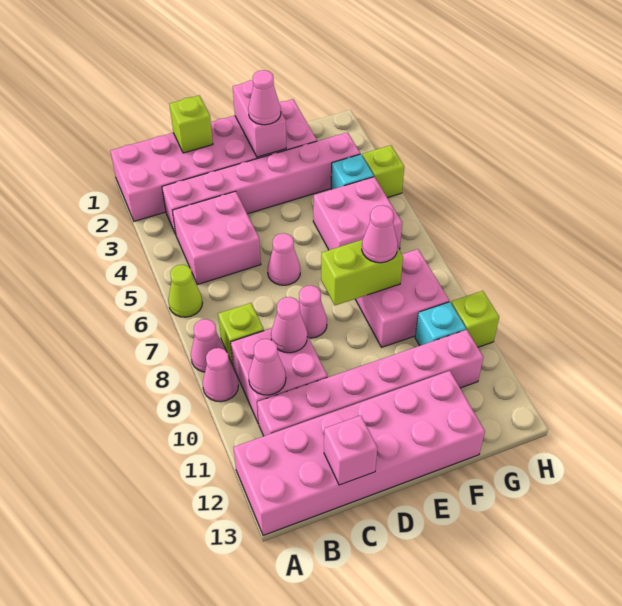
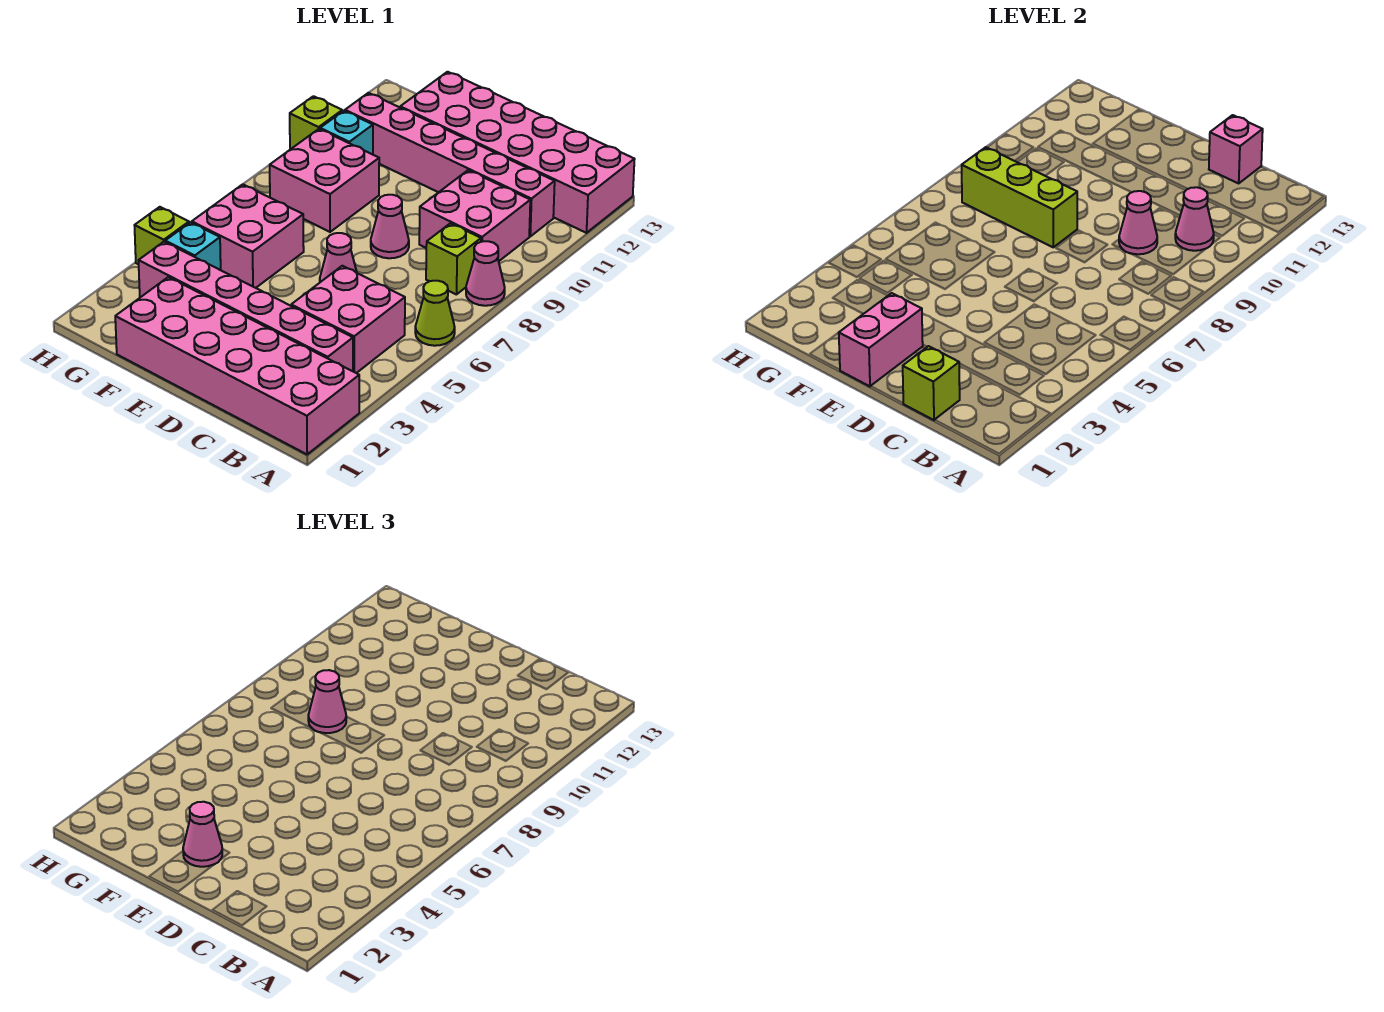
pink 1x1 cone [203,348,239,402] -> none
lime 1x2 brick [321,240,403,305] -> lime 1x3 brick [962,147,1077,247]

